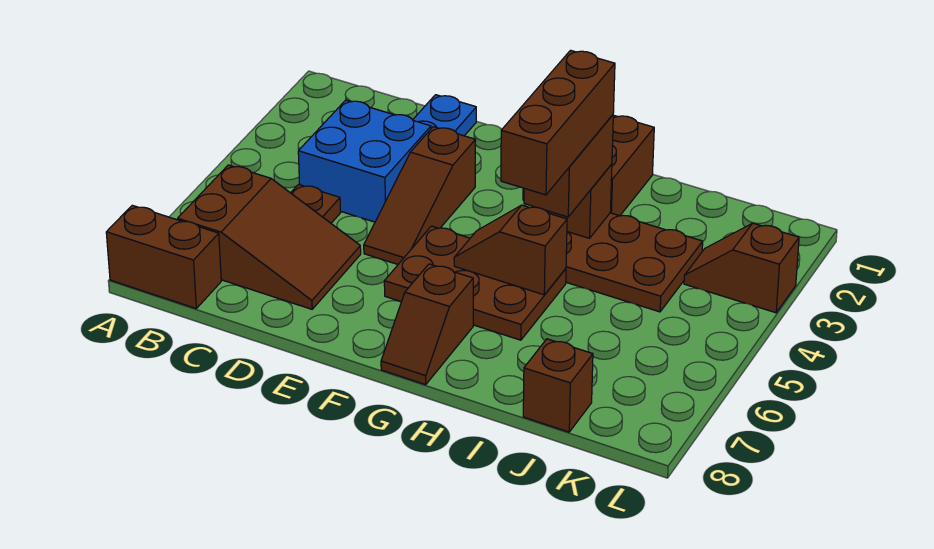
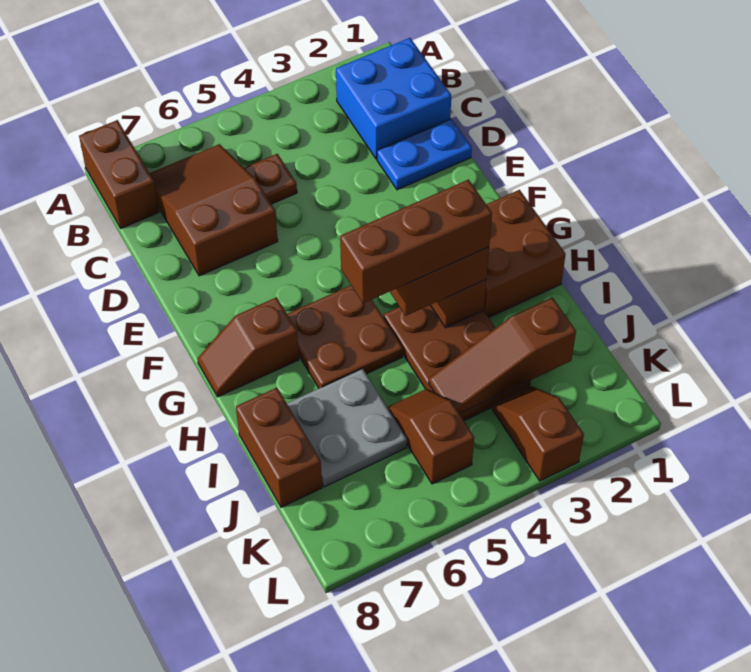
brown 2x3 slope [178,165,361,309] -> brown 2x3 slope turned to [150,144,278,276]
blue 2x2 brick [298,100,431,222] -> blue 2x2 brick moved to [336,38,451,159]
brown 1x3 slope [364,127,476,264] -> brown 1x3 slope moved to [429,297,576,414]
brown 2x3 plate [384,226,566,340] -> brown 2x2 plate [287,285,403,388]
brown 1x2 slope [454,205,567,295] -> brown 1x2 slope moved to [387,389,474,484]
none -> grey 2x2 plate [287,369,407,487]
brown 1x1 brick [523,339,593,432] -> brown 1x2 brick [236,388,322,507]

